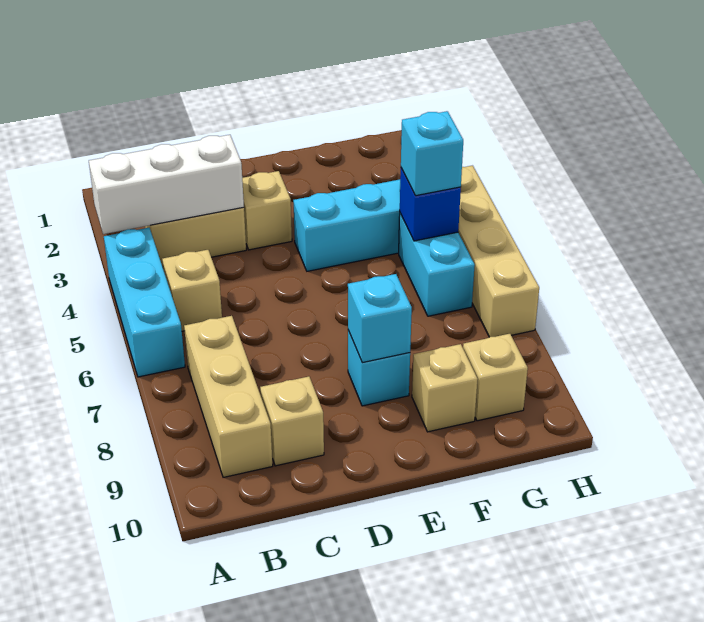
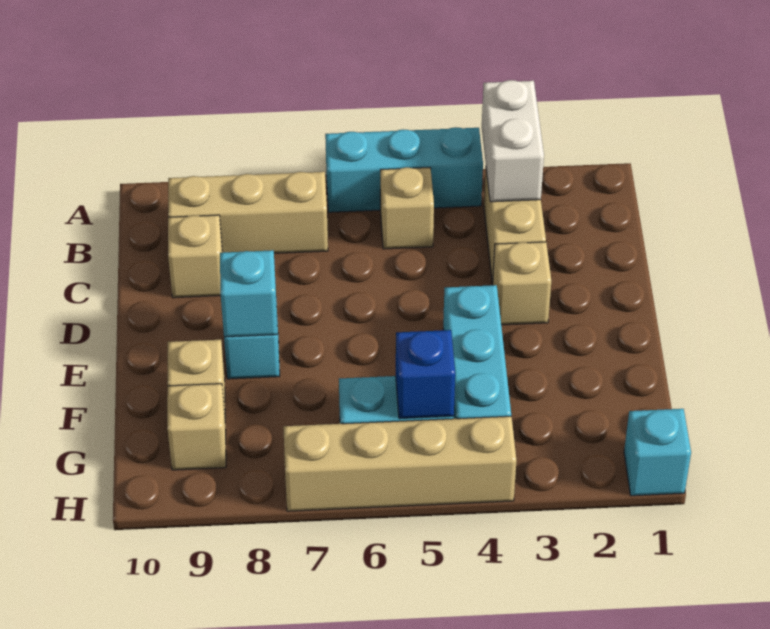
white 1x3 brick [89,135,244,234] -> white 1x2 brick [482,80,544,202]
cyan 1x1 brick [401,111,463,196] -> cyan 1x1 brick moved to [624,409,691,496]

